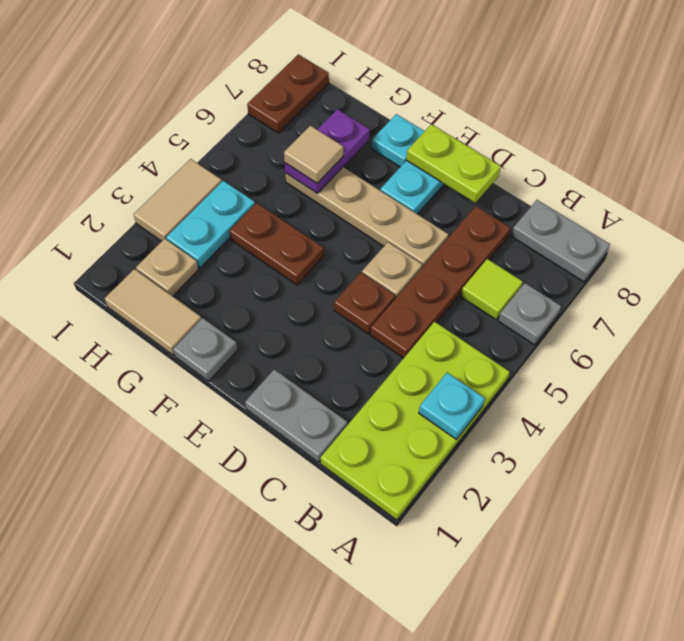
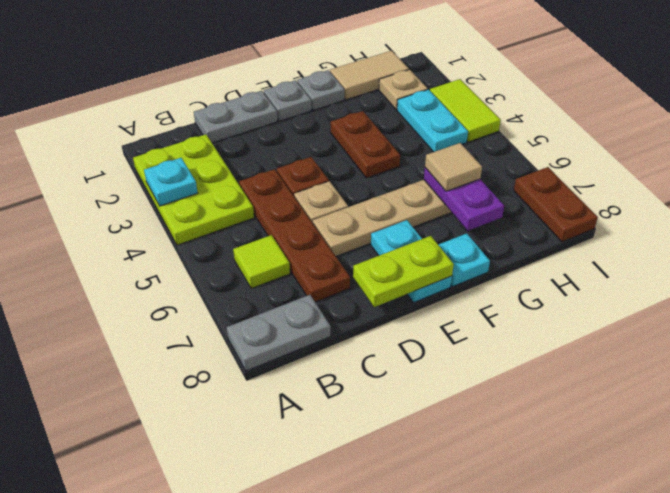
lime 2x4 plate [321,322,510,520] -> lime 2x3 plate [133,134,254,245]
grey 1x1 plate [498,283,561,345] -> grey 1x1 plate moved to [264,80,311,121]
brown 1x2 plate [229,203,324,285] -> brown 1x2 plate turned to [331,111,400,178]
tan 1x2 tile [134,159,222,241] -> lime 1x2 tile [430,79,501,142]

